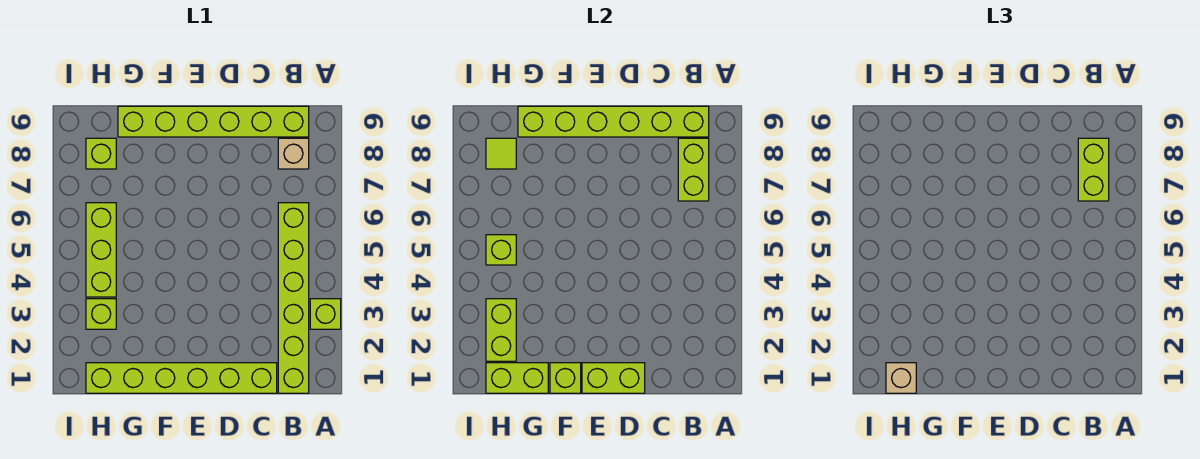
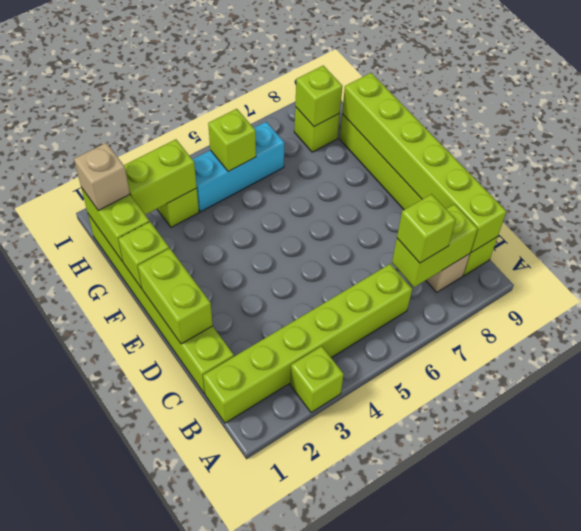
lime 1x2 brick [1078,138,1109,201] -> lime 1x1 brick [397,194,456,263]
lime 1x3 brick [86,203,116,297] -> cyan 1x3 brick [192,122,284,212]
lime 1x1 tile [486,138,516,169] -> lime 1x1 brick [295,66,342,127]

